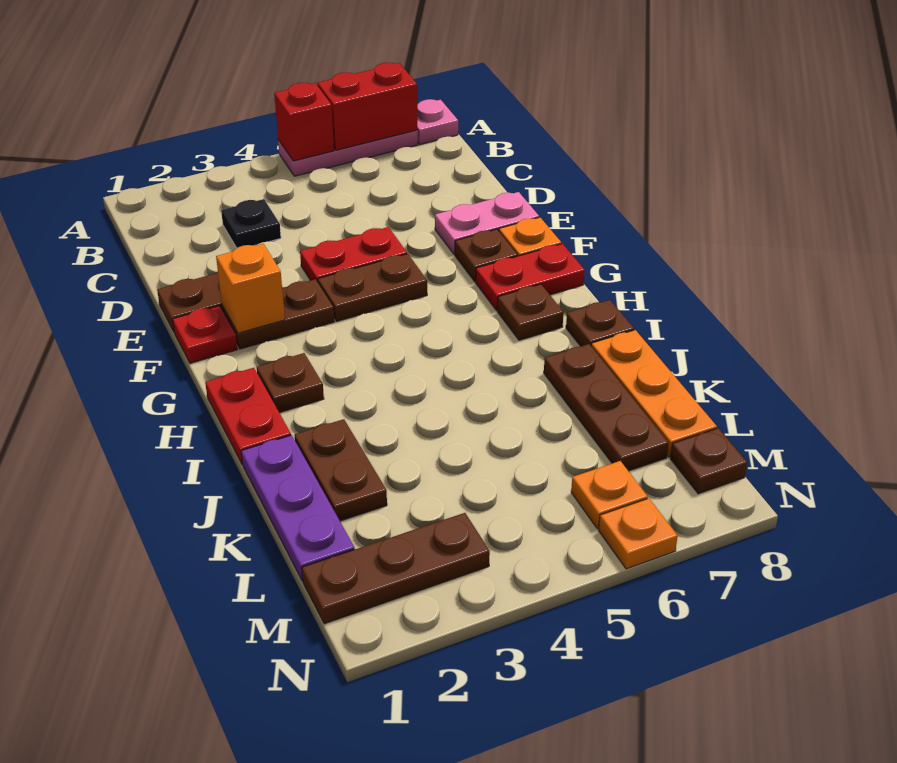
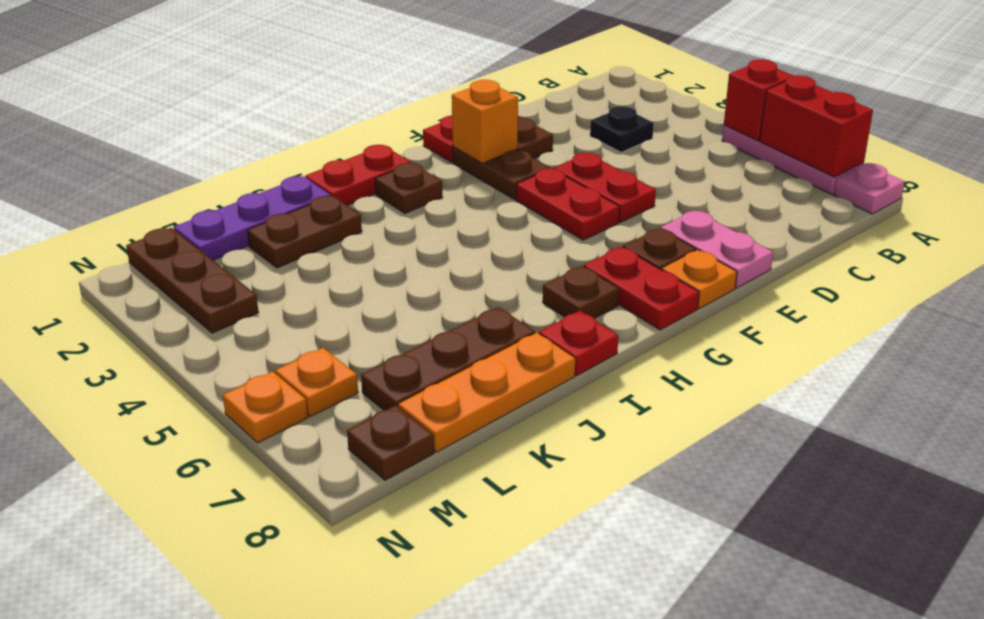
brown 1x2 plate [318,254,427,321] -> red 1x2 plate [516,168,620,240]
brown 1x1 plate [566,300,634,346] -> red 1x1 plate [539,311,618,375]

